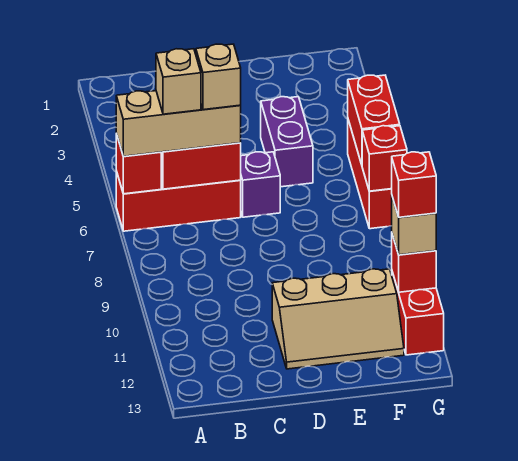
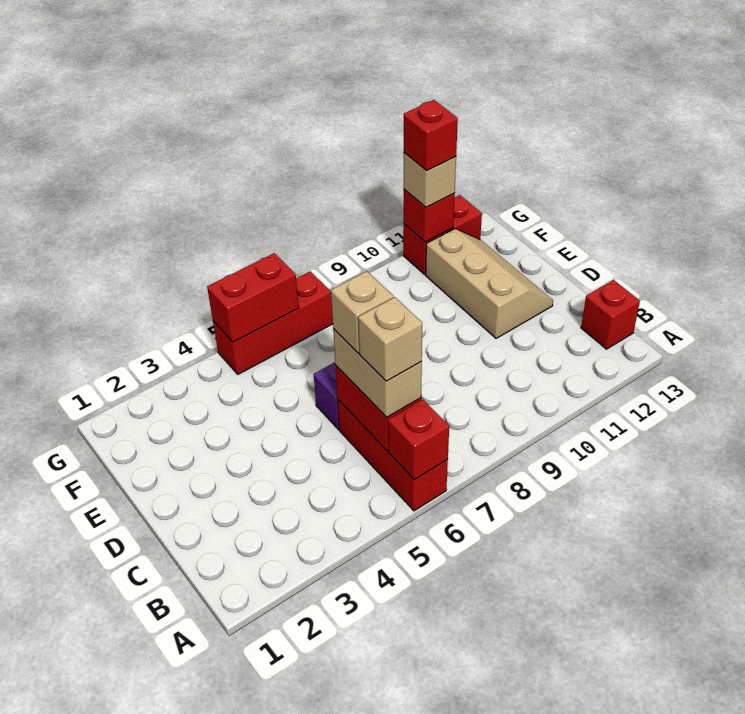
tan 1x3 brick [116,91,241,156] -> tan 1x2 brick [333,329,422,417]
purple 1x2 brick [261,97,313,187] -> none
red 1x1 brick [362,126,407,191] -> red 1x1 brick moved to [581,280,640,349]

